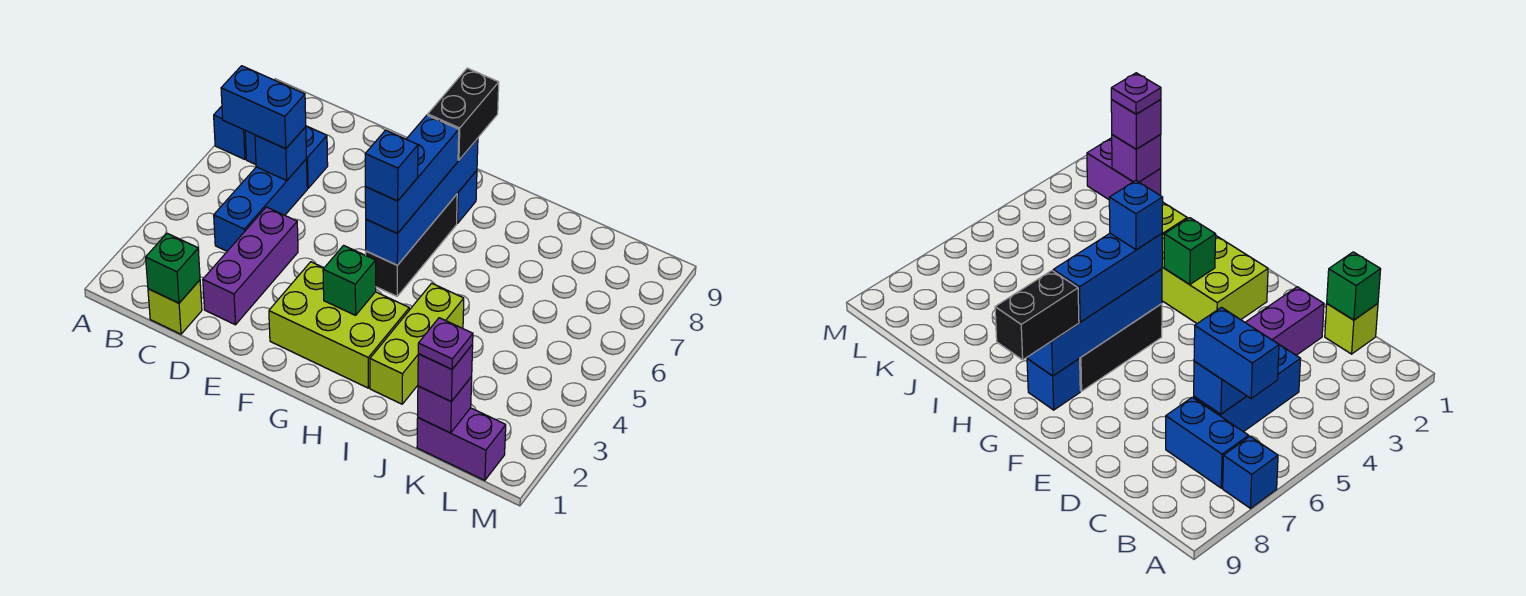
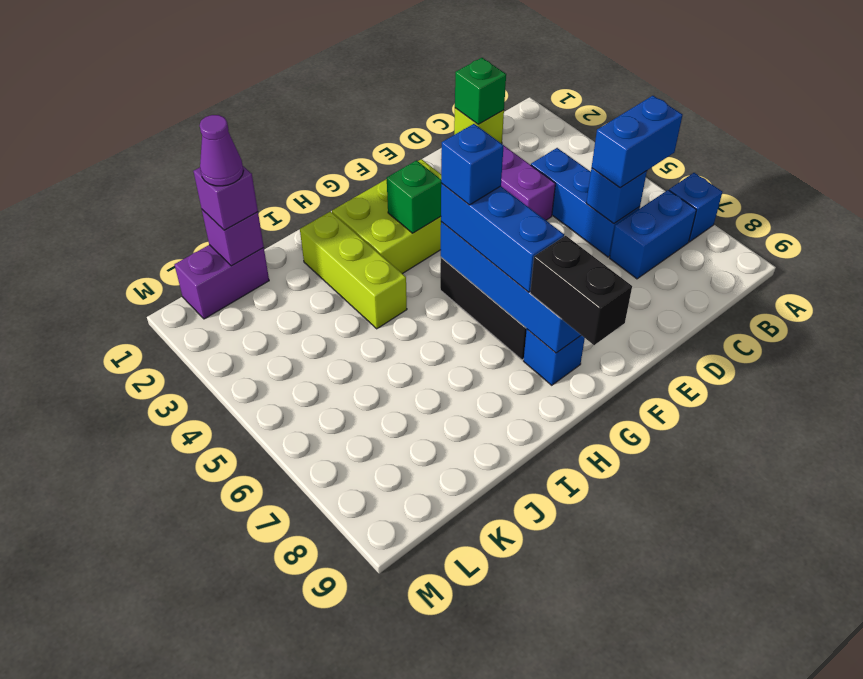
purple 1x1 plate [418,318,473,369] -> purple 1x1 cone [200,115,244,186]

